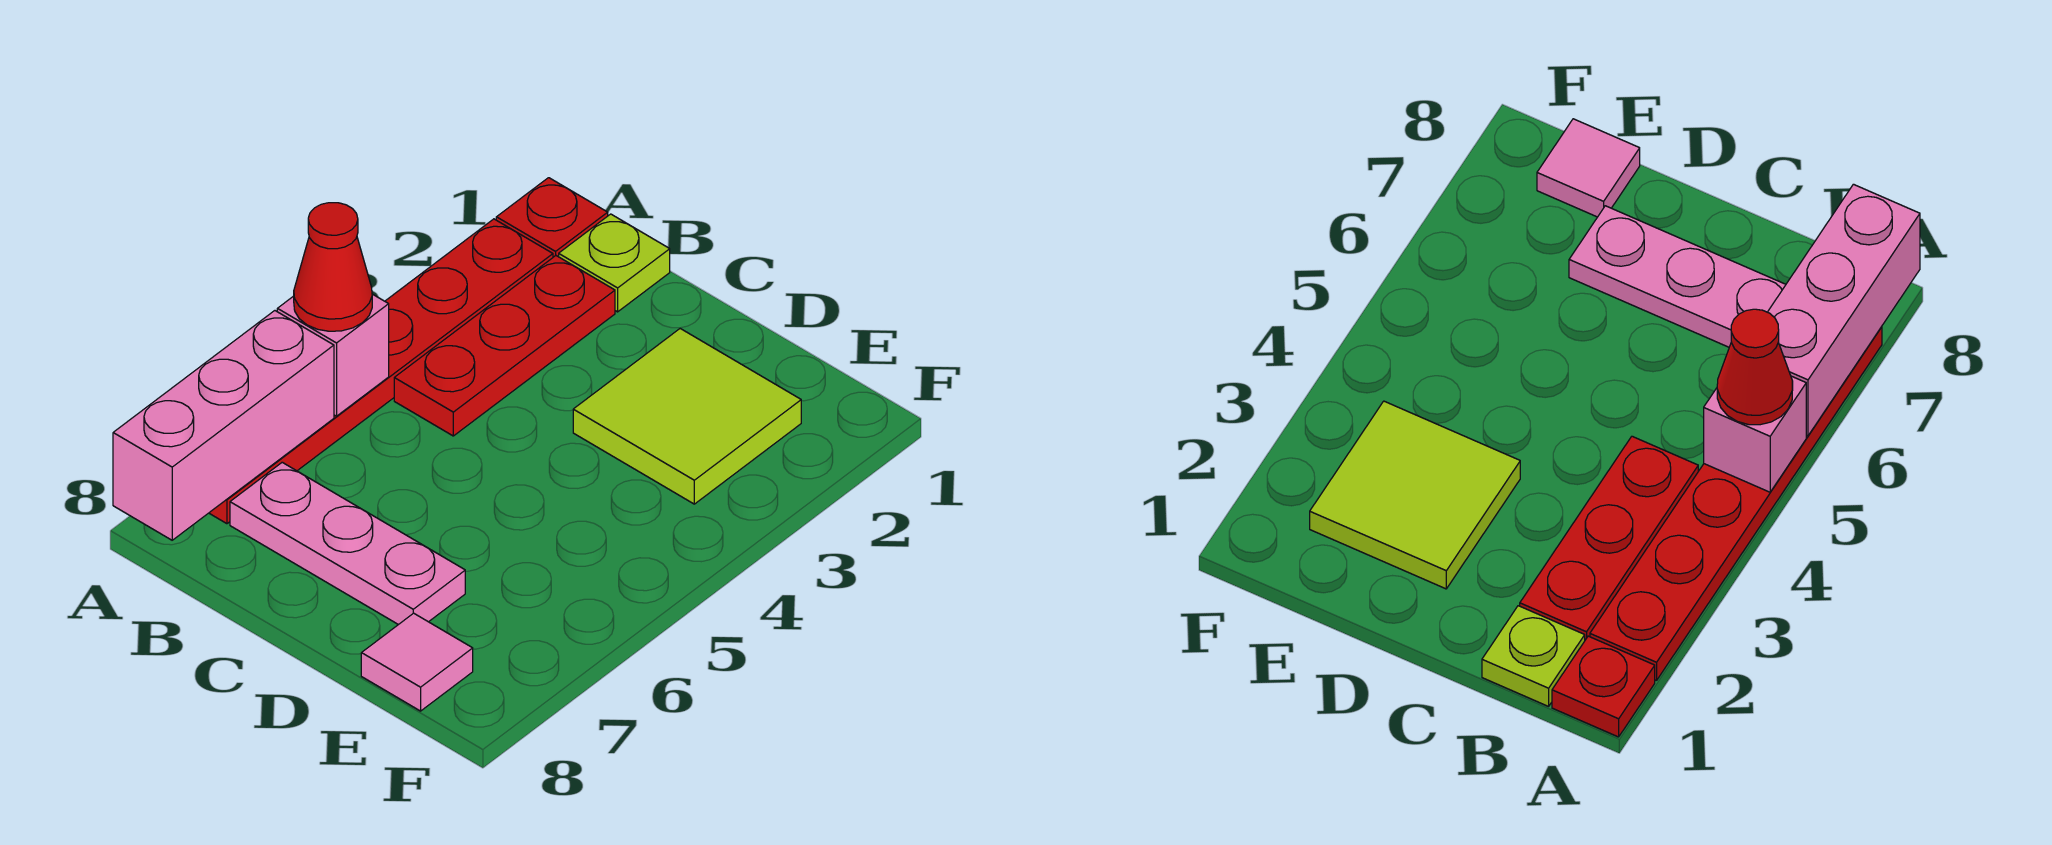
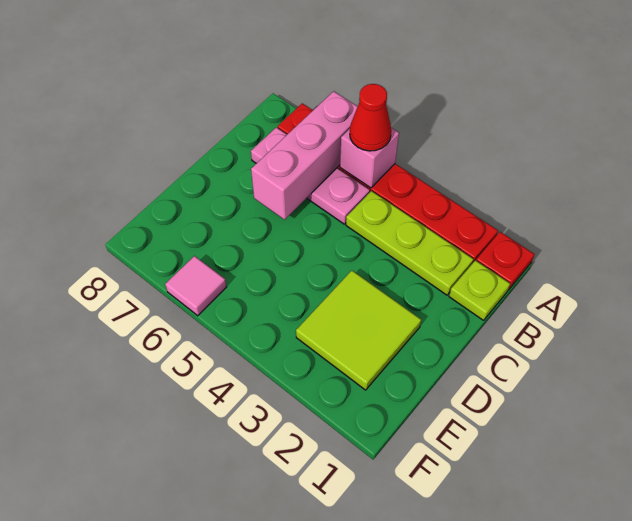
pink 1x3 brick [113,311,334,540] -> pink 1x3 brick turned to [251,91,358,220]
red 1x3 plate [394,256,615,436] -> lime 1x3 plate [346,191,473,295]
pink 1x3 plate [230,462,465,625] -> pink 1x3 plate turned to [251,127,370,224]
pink 1x1 tile [361,613,473,711] -> pink 1x1 tile moved to [165,256,226,316]

